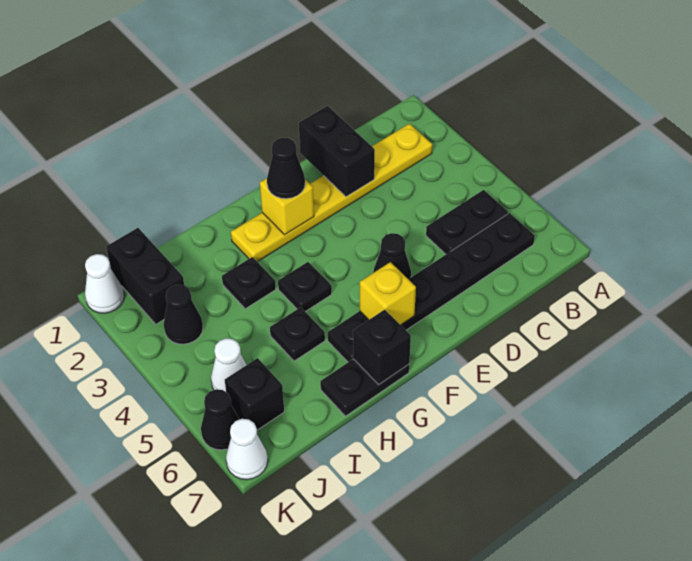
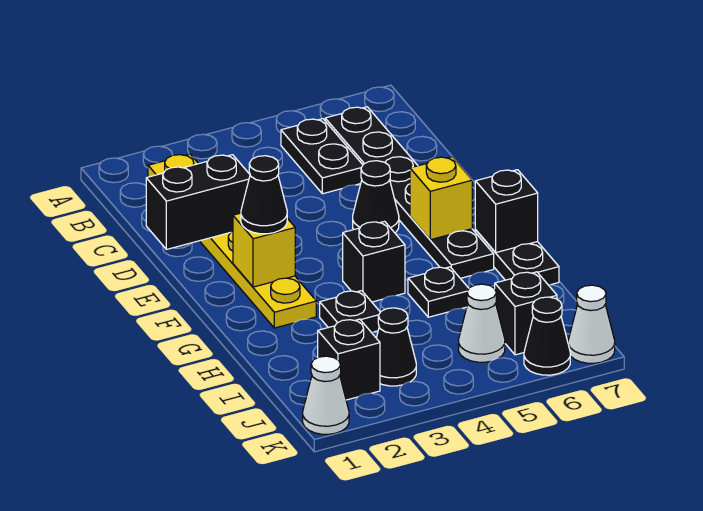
black 1x1 plate [278,262,332,312] -> black 1x1 brick [343,221,405,302]
black 1x2 brick [106,228,184,324] -> black 1x1 brick [318,319,380,400]

